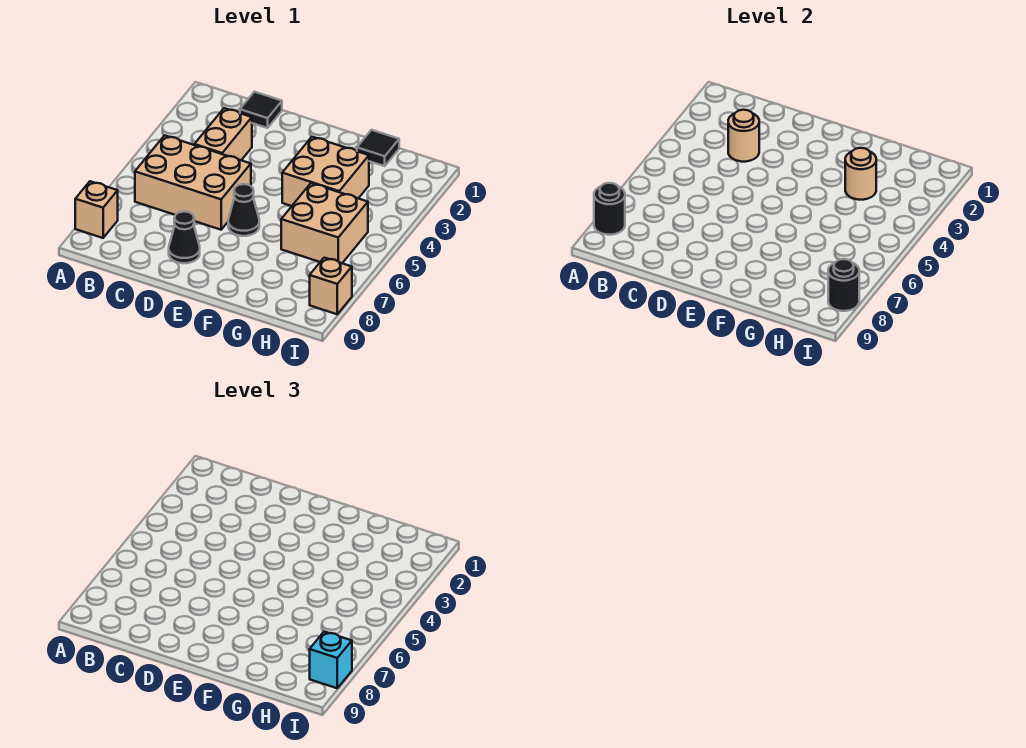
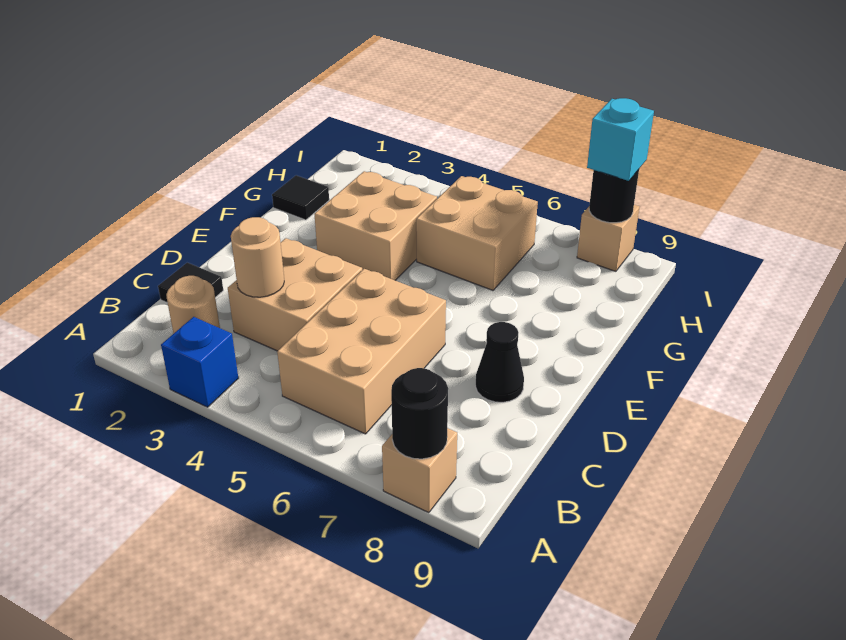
none -> blue 1x1 brick [161,317,238,407]
tan 1x2 brick [194,108,252,160] -> tan 2x2 brick [228,238,362,351]
black 1x1 cone [228,184,259,236] -> none
tan 1x1 round brick [845,148,876,200] -> tan 1x1 round brick moved to [166,276,220,334]

